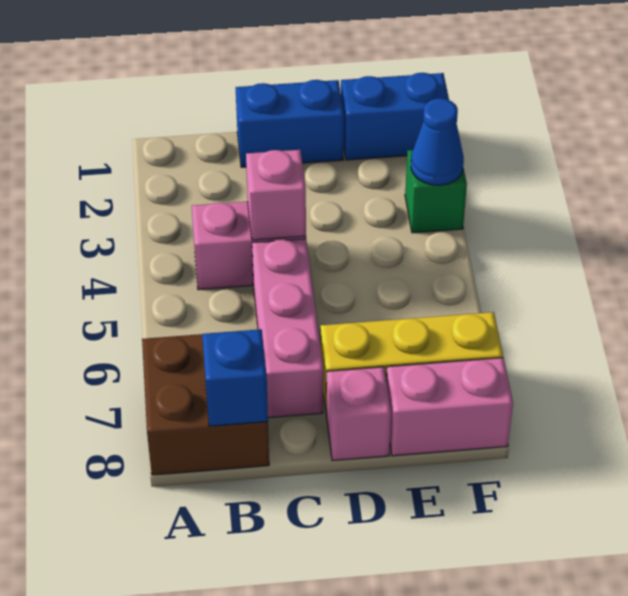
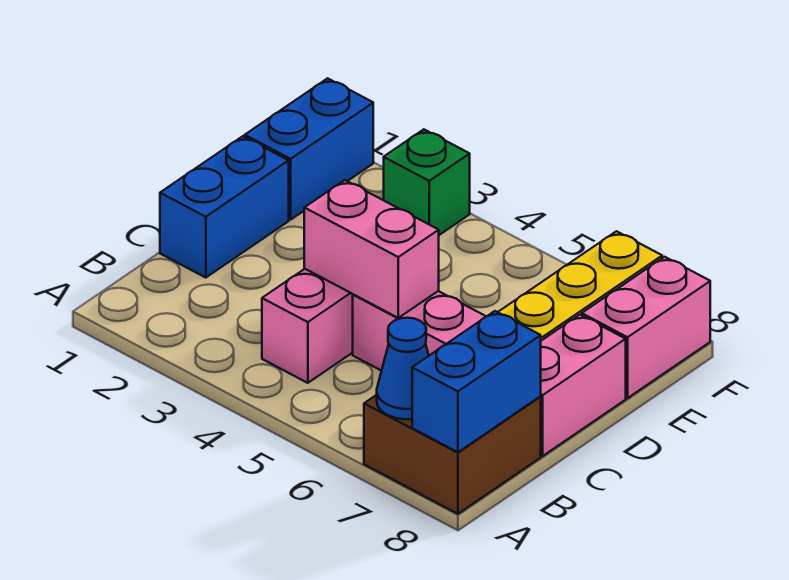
blue 1x1 brick [202,329,268,426] -> blue 1x2 brick [412,311,541,452]
pink 1x1 brick [246,150,306,240] -> pink 1x2 brick [304,180,439,318]
pink 1x1 brick [326,367,391,461] -> pink 1x2 brick [541,315,626,456]
blue 1x1 cone [411,98,464,185] -> blue 1x1 cone moved to [377,318,429,419]

